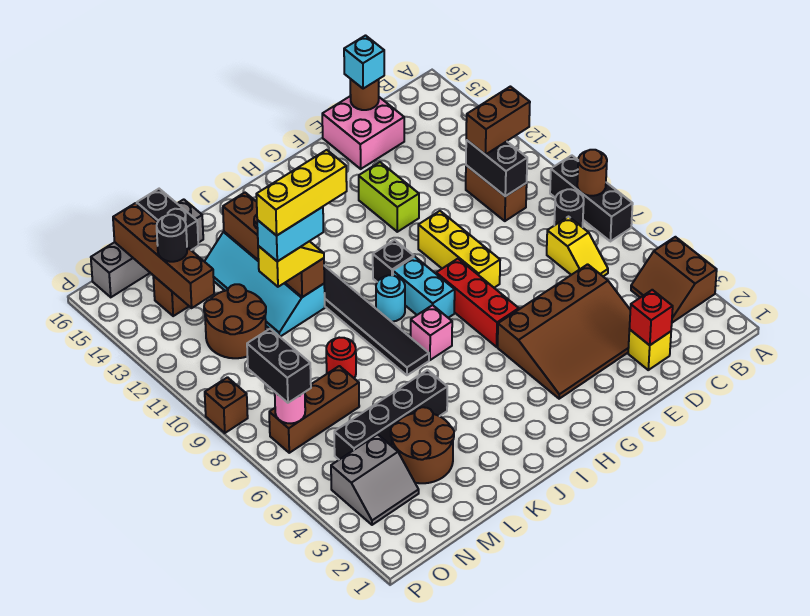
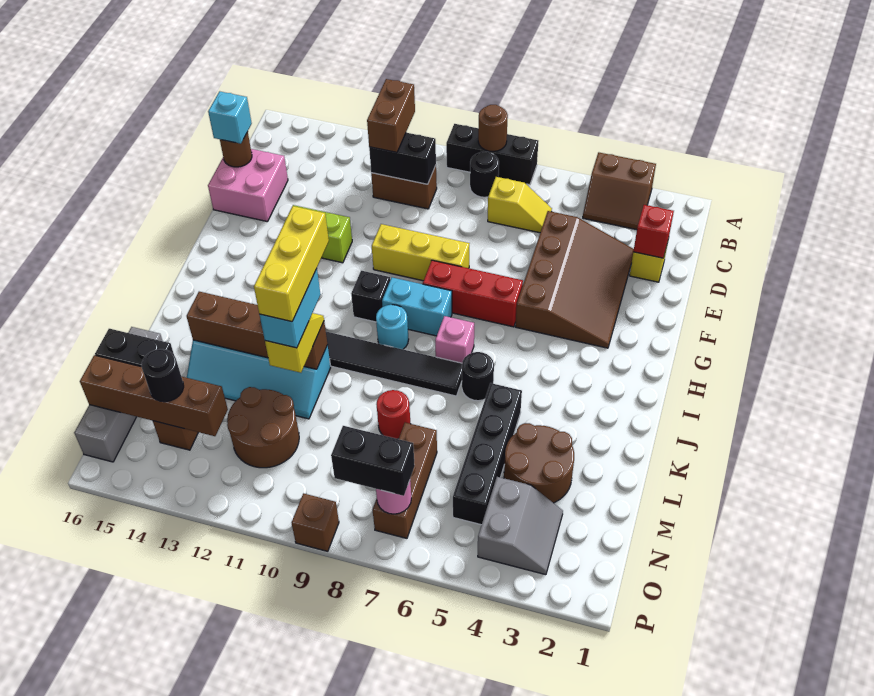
none -> black 1x1 round brick [462,352,494,401]

